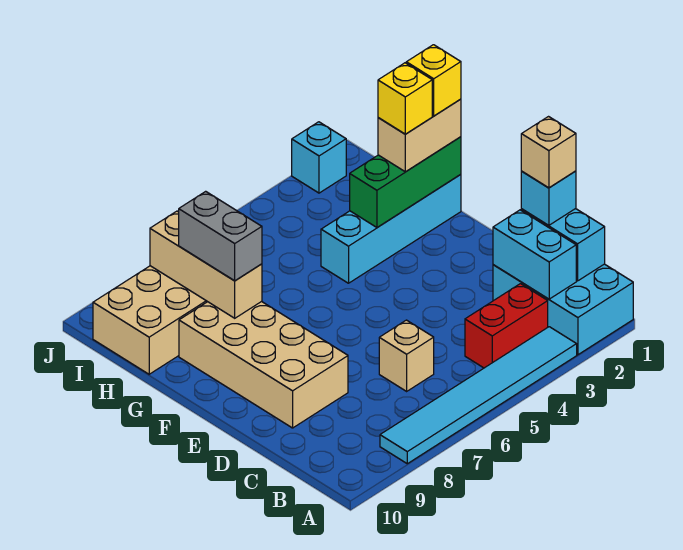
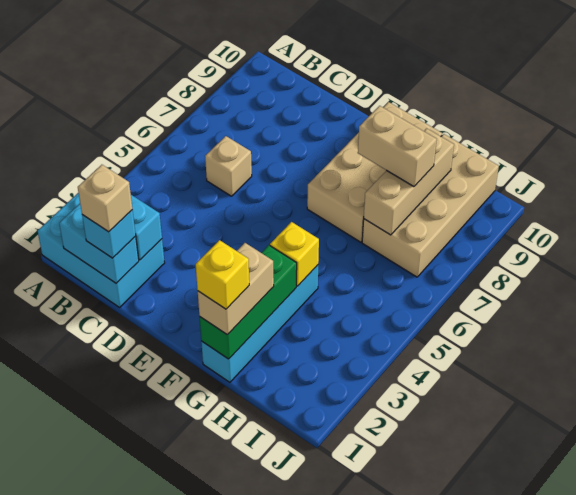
cyan 1x6 tile [380,327,577,464] -> none
red 1x2 brick [465,284,548,368] -> none
tan 2x4 brick [179,301,348,428] -> tan 2x4 brick turned to [307,102,442,242]
yellow 1x1 brick [378,63,432,134] -> yellow 1x1 brick moved to [270,222,319,286]
tan 1x3 brick [150,211,262,318] -> tan 1x3 brick turned to [364,128,454,235]
grey 1x2 brick [179,191,262,281] -> tan 1x2 brick [358,106,437,187]
cyan 1x1 brick [292,122,346,193] -> none

